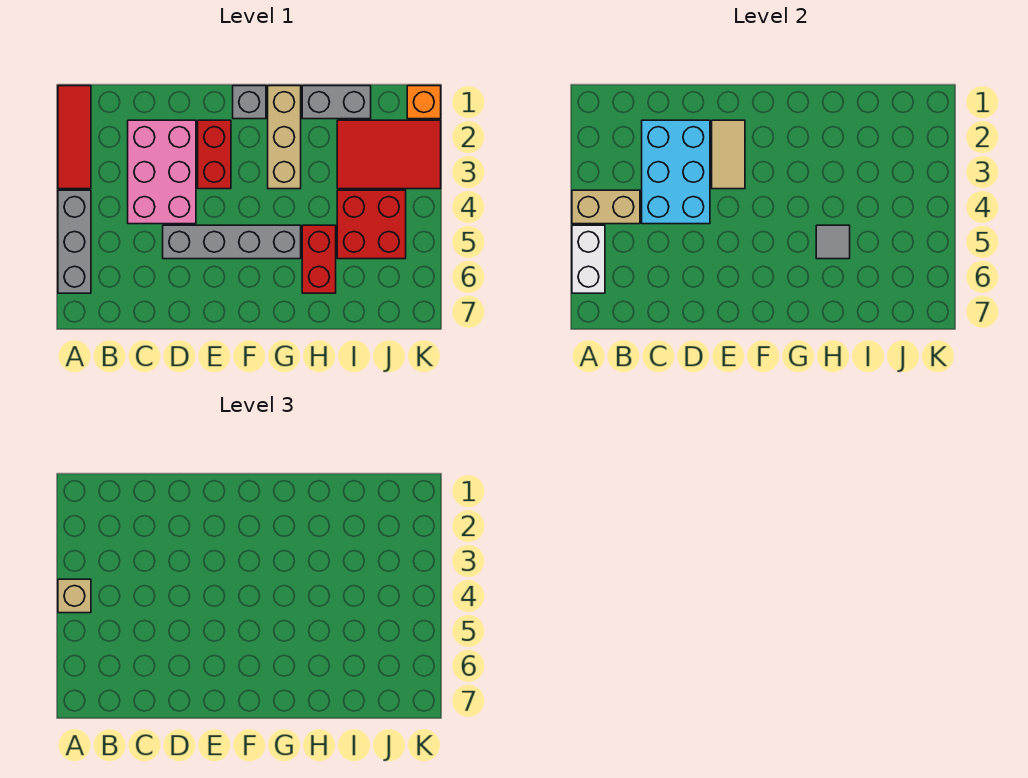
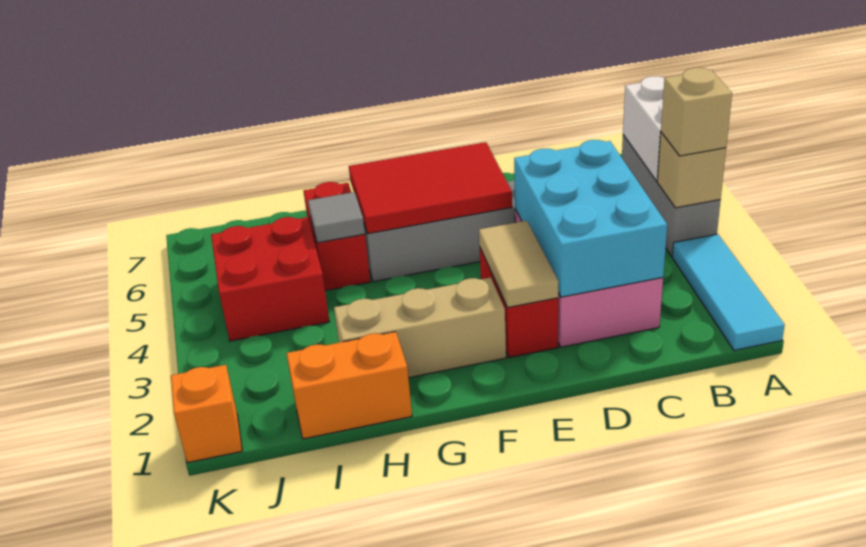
red 1x3 tile [58,86,91,189] -> cyan 1x3 tile [672,234,785,350]
tan 1x2 brick [572,190,640,224] -> tan 1x1 brick [657,132,726,208]
grey 1x1 brick [233,86,266,119] -> none
tan 1x3 brick [268,86,301,189] -> tan 1x3 brick turned to [334,277,506,378]
grey 1x2 brick [302,86,371,119] -> orange 1x2 brick [286,332,412,439]
red 2x3 tile [337,120,441,189] -> red 2x3 tile moved to [349,142,512,234]

